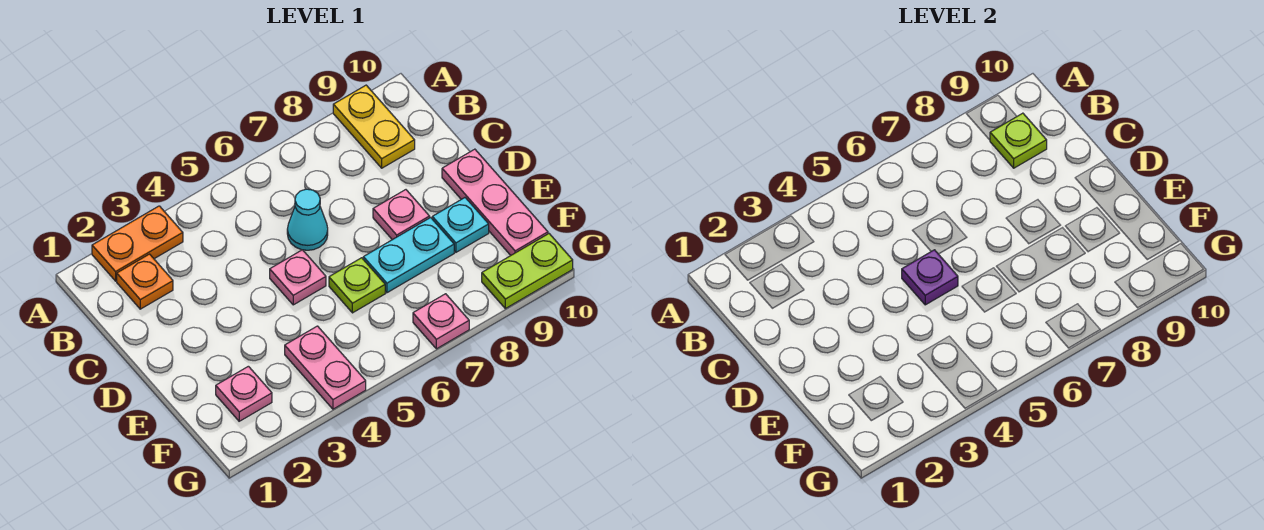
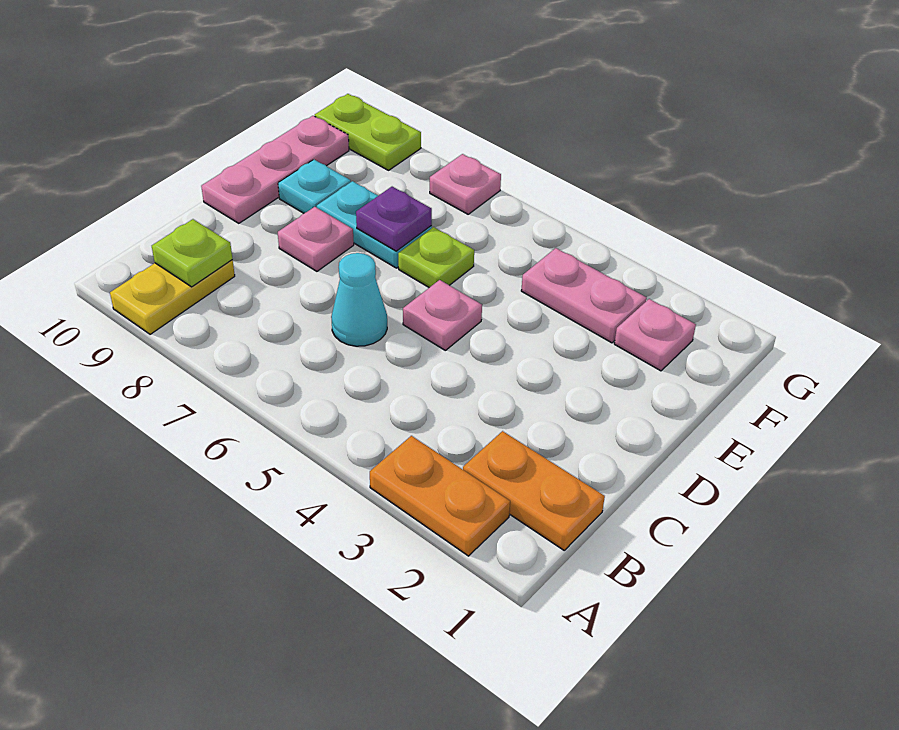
orange 1x1 plate [117,254,173,309] -> orange 1x2 plate [463,431,605,550]
purple 1x1 plate [902,250,958,305] -> purple 1x1 plate moved to [356,187,432,251]
pink 1x2 plate [285,326,366,409] -> pink 1x2 plate turned to [521,248,647,343]

